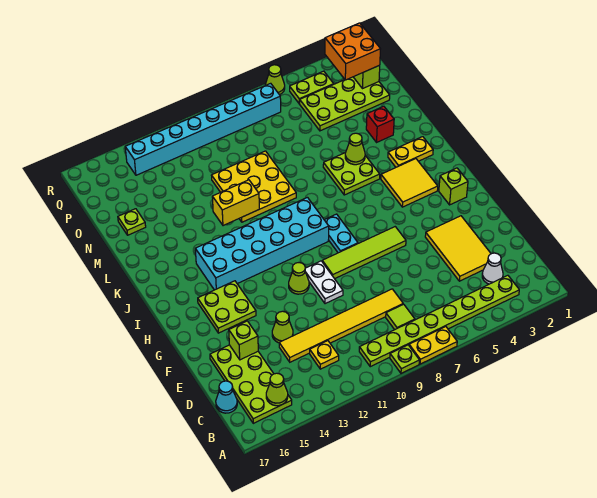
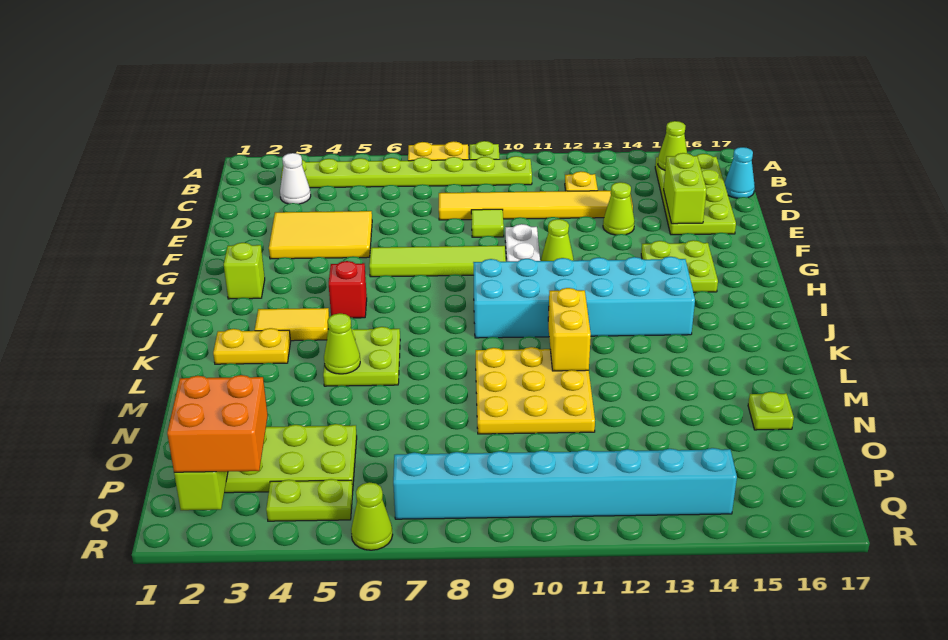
lime 1x1 tile [386,304,415,330] -> lime 1x1 tile moved to [471,209,504,237]
yellow 2x3 tile [425,216,491,281] -> yellow 2x3 tile turned to [269,211,372,259]
lime 1x1 brick [229,321,258,360] -> lime 1x2 brick [664,153,707,224]
cyan 1x2 plate [325,214,358,253] -> none
yellow 2x2 tile [381,159,438,207] -> yellow 1x2 tile [255,308,329,341]
yellow 1x2 brick [212,180,259,226] -> yellow 1x2 brick turned to [548,288,591,371]
red 1x1 brick [366,106,394,142] -> red 1x1 brick moved to [329,261,367,318]

